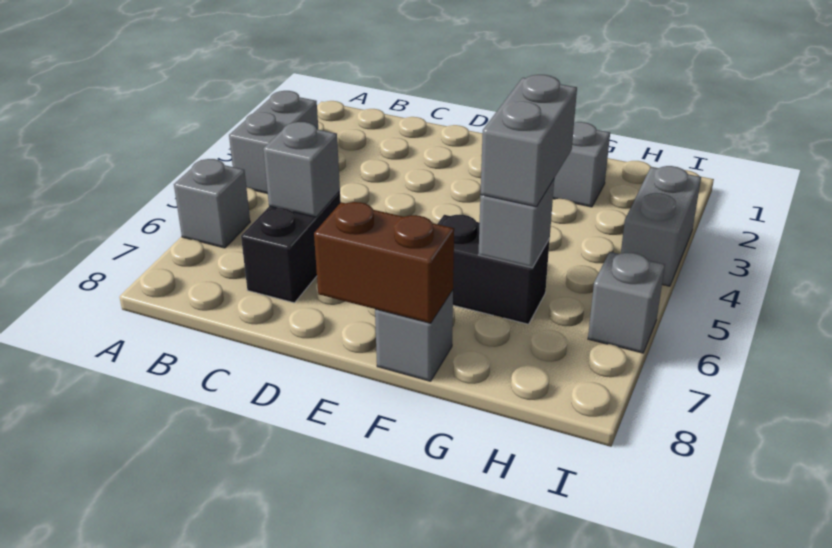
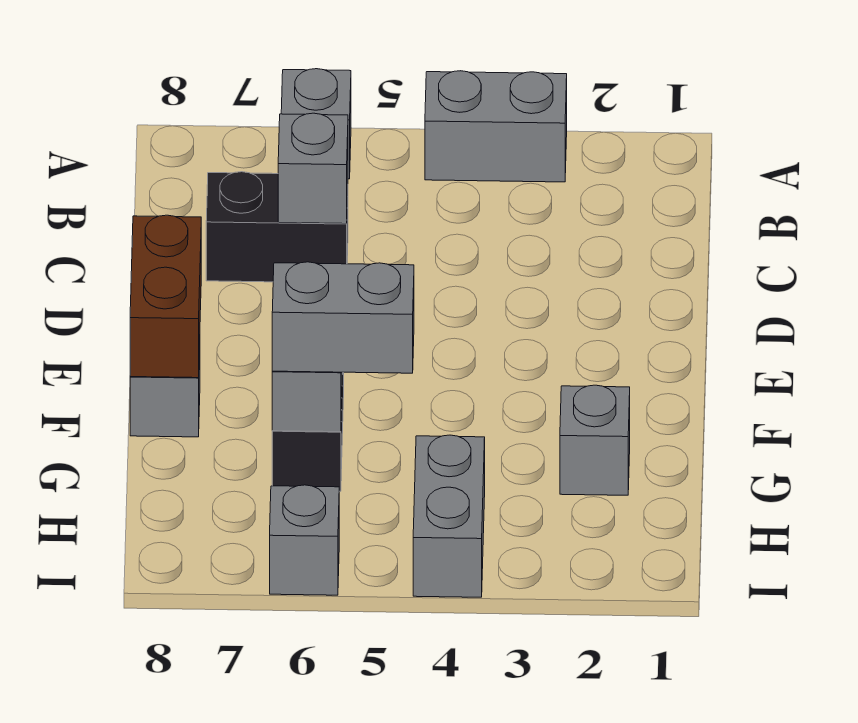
grey 1x2 brick [621,166,701,286] -> grey 1x2 brick turned to [413,435,485,597]

